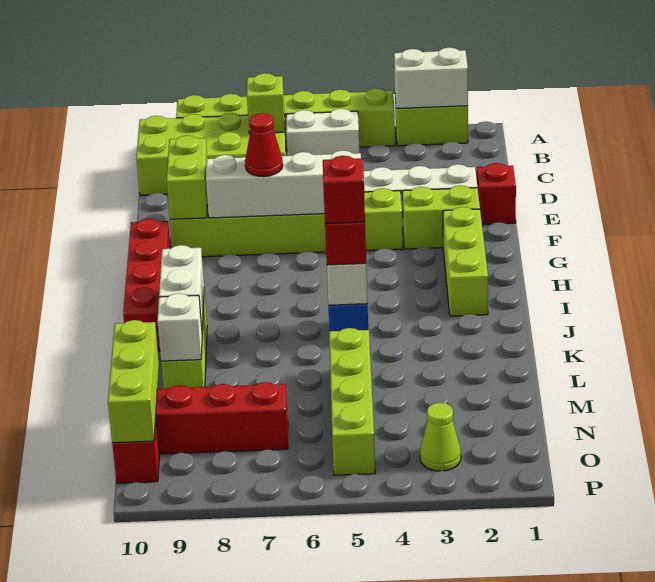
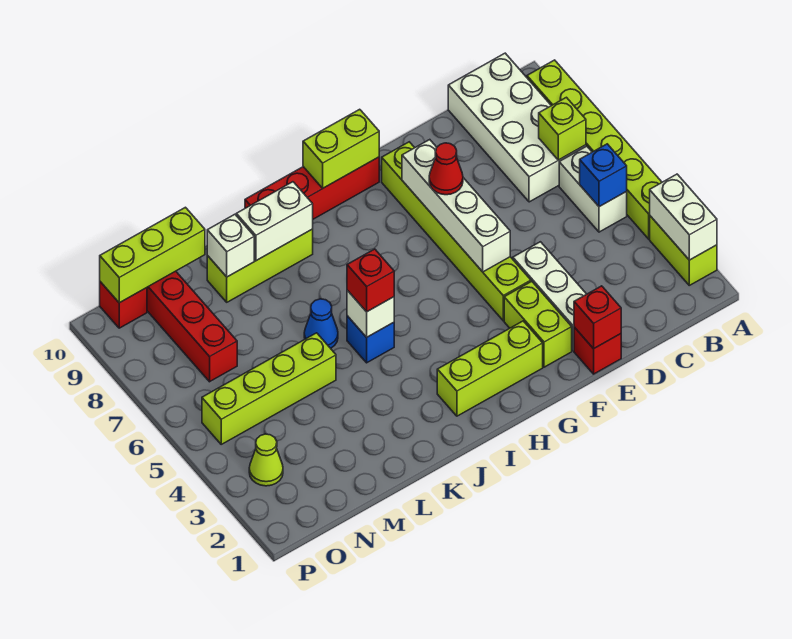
none -> blue 1x1 brick [580,144,627,207]
lime 2x4 brick [136,113,286,195] -> white 2x4 brick [448,53,586,202]
lime 1x2 brick [167,136,208,219] -> lime 1x2 brick moved to [303,109,379,188]
red 1x1 brick [323,156,365,224] -> red 1x1 brick moved to [574,286,621,349]
none -> blue 1x1 cone [304,299,338,348]

